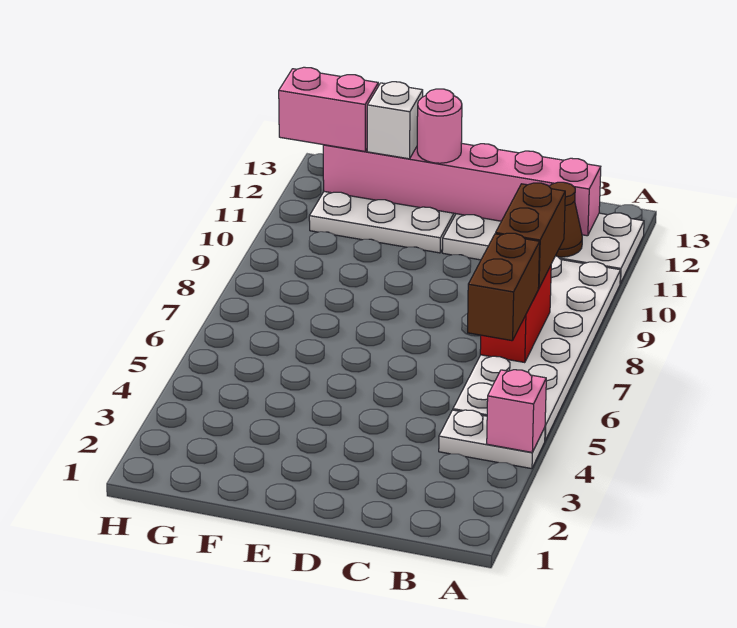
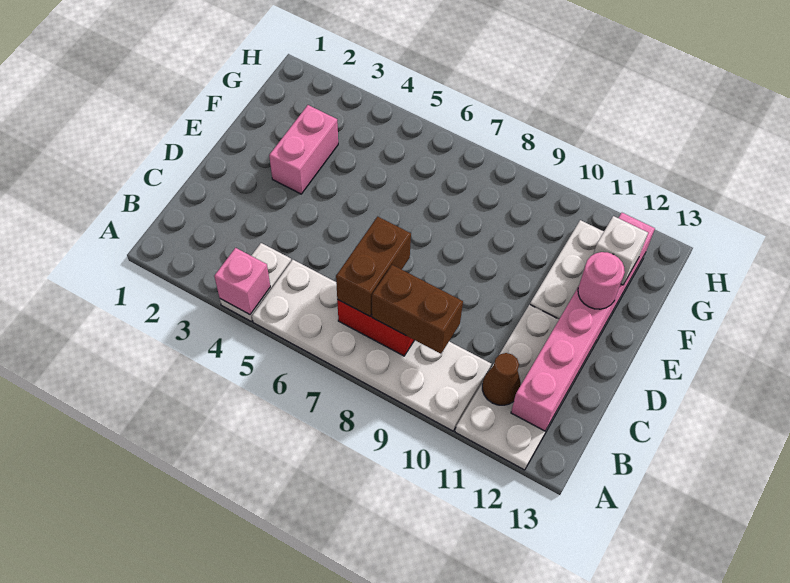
brown 1x2 brick [468,233,540,341] -> brown 1x2 brick turned to [336,217,411,316]
pink 1x2 brick [279,67,378,151] -> pink 1x2 brick moved to [269,105,338,194]

